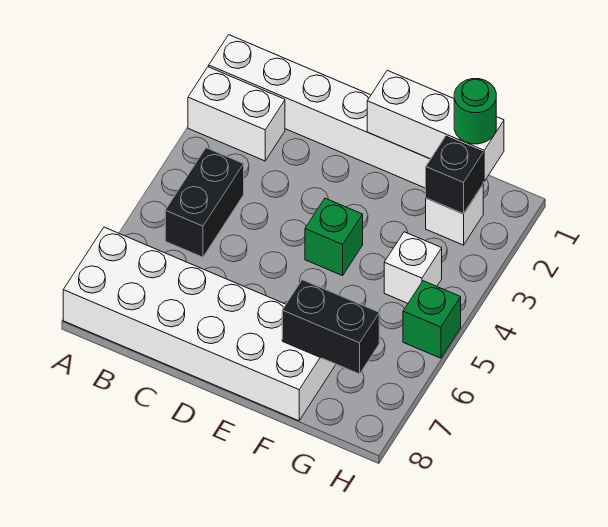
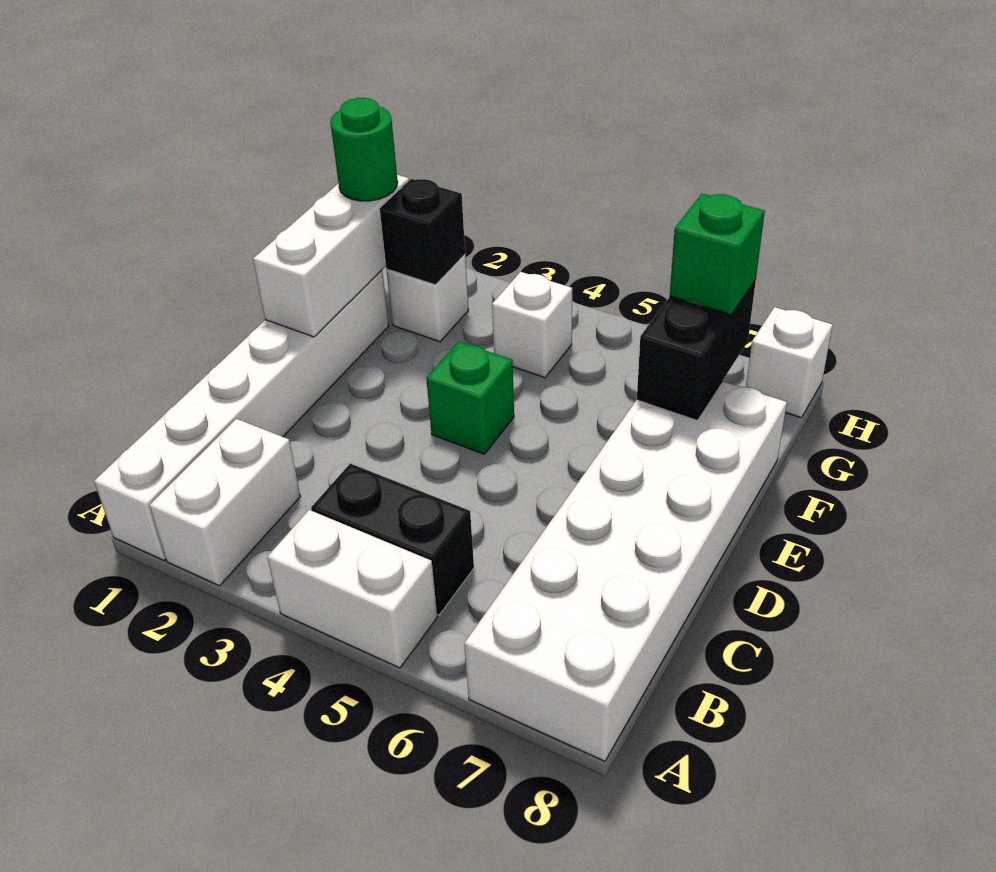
none -> white 1x2 brick [267,510,437,668]
green 1x1 brick [403,281,461,358] -> green 1x1 brick moved to [670,194,765,315]
none -> white 1x1 brick [746,307,833,418]

